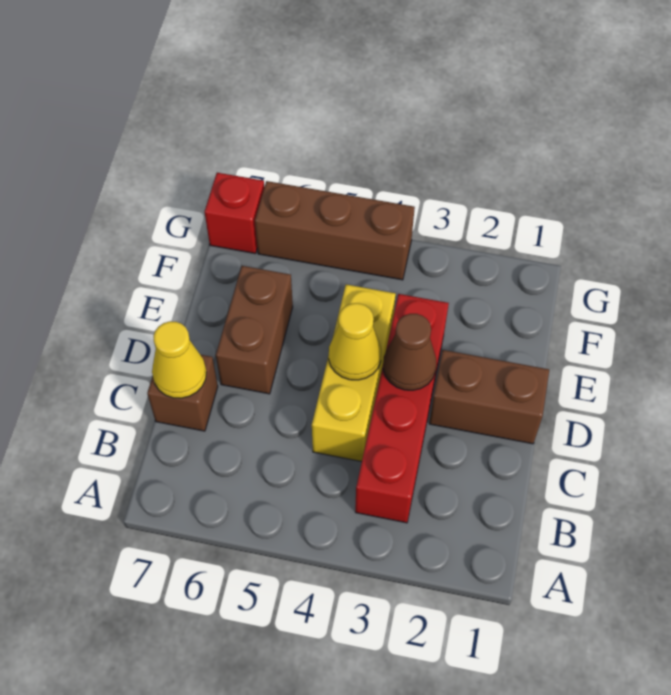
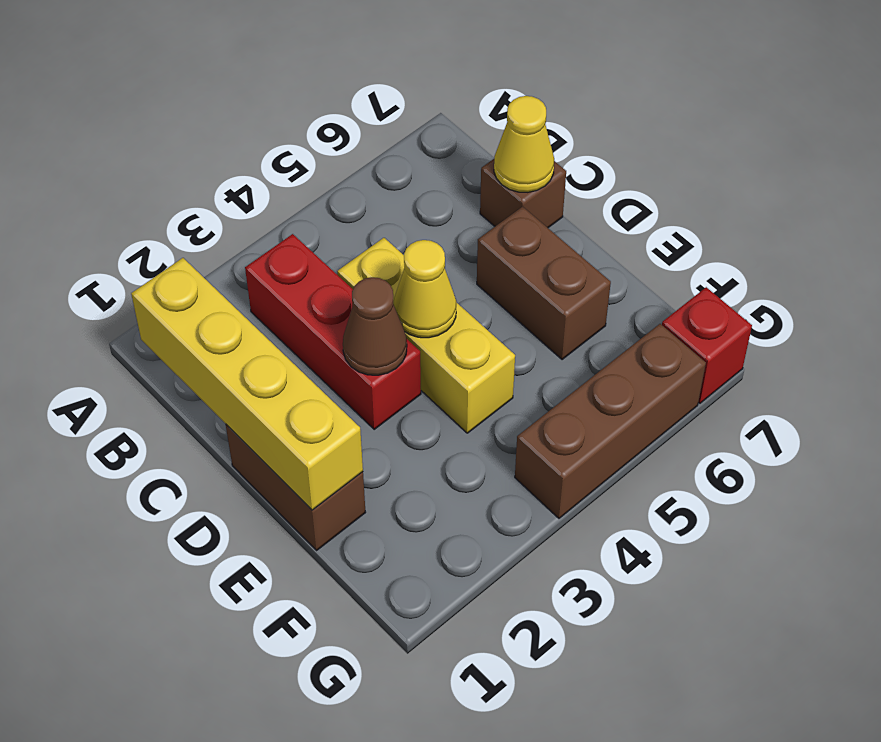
none -> yellow 1x4 brick [131,258,363,510]
red 1x4 brick [355,294,449,523] -> red 1x3 brick [245,234,421,429]
brown 1x2 brick [429,350,549,444] -> brown 1x2 brick turned to [226,425,366,551]

